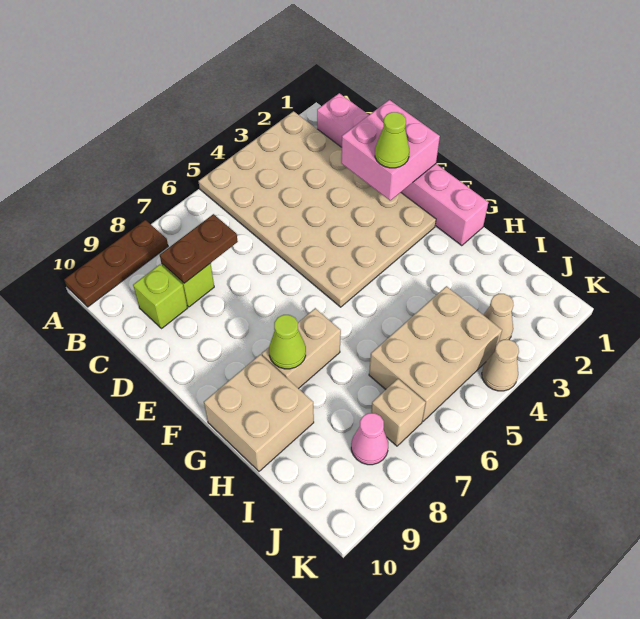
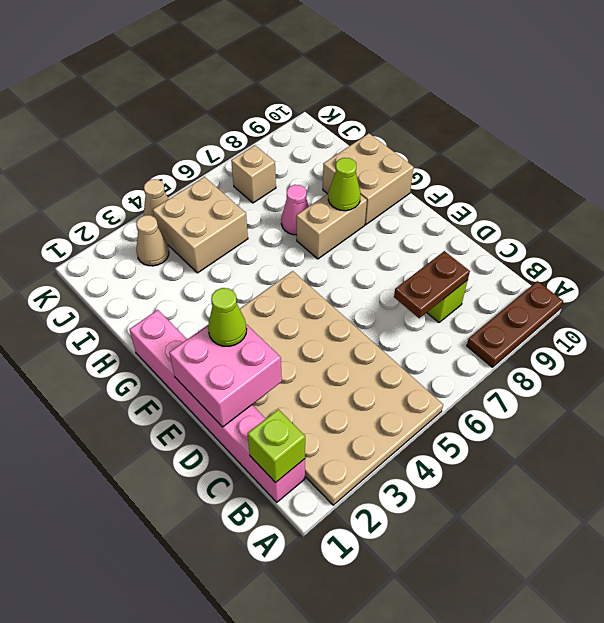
lime 1x1 brick [133,265,187,329] -> lime 1x1 brick moved to [248,409,305,483]
tan 2x3 brick [369,286,502,421] -> tan 2x2 brick [153,177,248,273]
pink 1x1 cone [351,413,388,465] -> pink 1x1 cone moved to [281,185,309,235]

